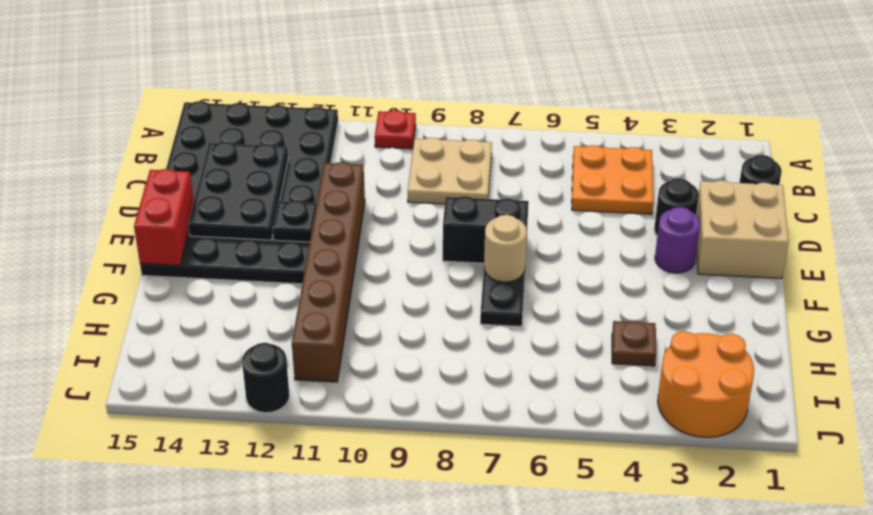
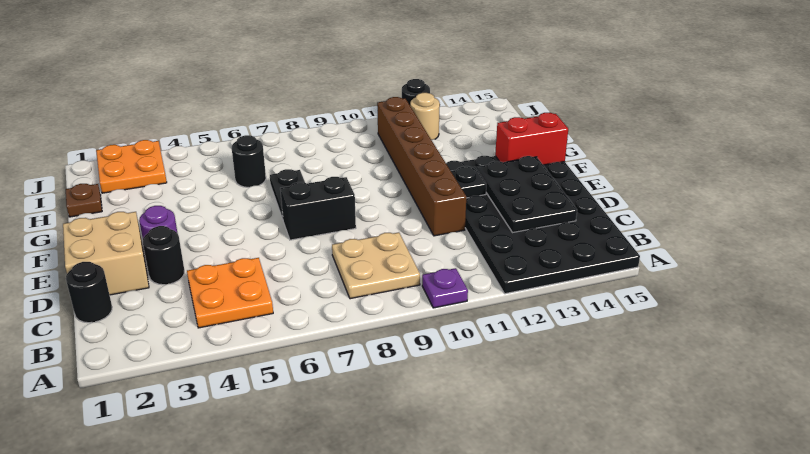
red 1x1 plate [375,110,416,149] -> purple 1x1 plate [422,268,468,308]
red 1x2 brick [134,169,194,265] -> red 1x2 brick turned to [495,113,568,165]
tan 1x1 round brick [484,215,527,282] -> tan 1x1 round brick moved to [410,93,440,140]
brown 1x1 plate [612,321,656,366] -> brown 1x1 plate moved to [66,184,102,217]
none -> black 1x1 round brick [232,135,266,187]
orange 2x2 round brick [658,331,754,437] -> orange 2x2 plate [96,140,167,193]

